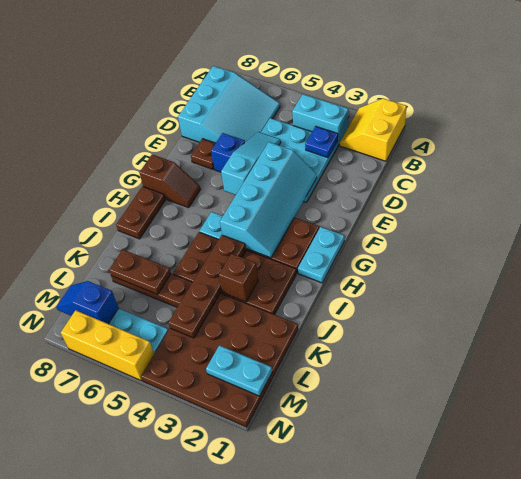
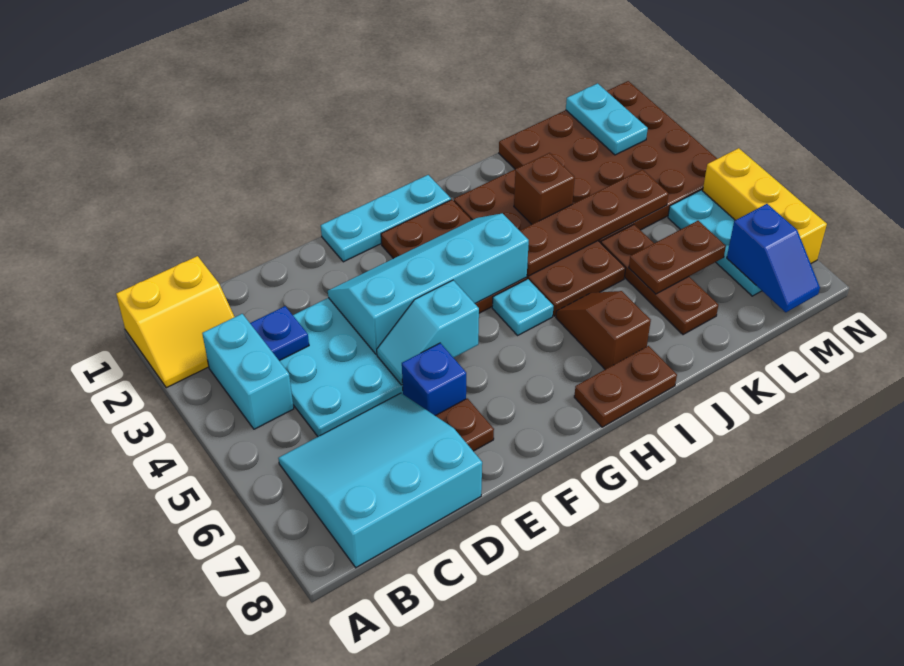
cyan 1x3 slope [221,132,281,195] -> cyan 1x2 slope [377,280,479,385]
cyan 1x2 plate [298,227,344,283] -> cyan 1x3 plate [321,175,451,262]
brown 1x2 slope [140,155,201,208] -> brown 1x2 slope moved to [556,291,651,369]
brown 1x2 plate [109,250,171,294] -> brown 1x2 plate turned to [629,221,726,294]

